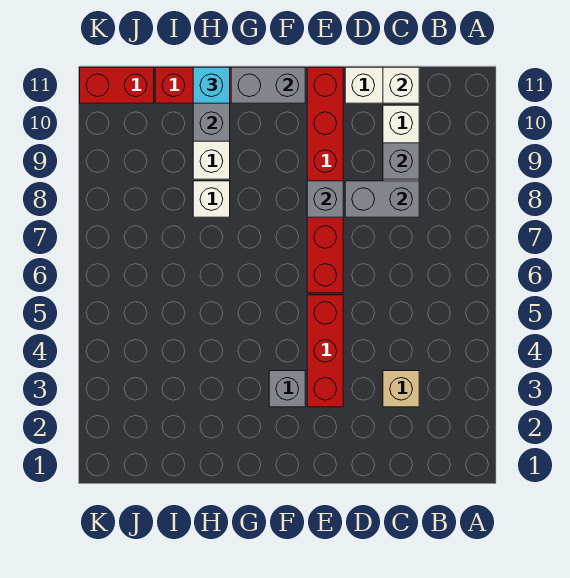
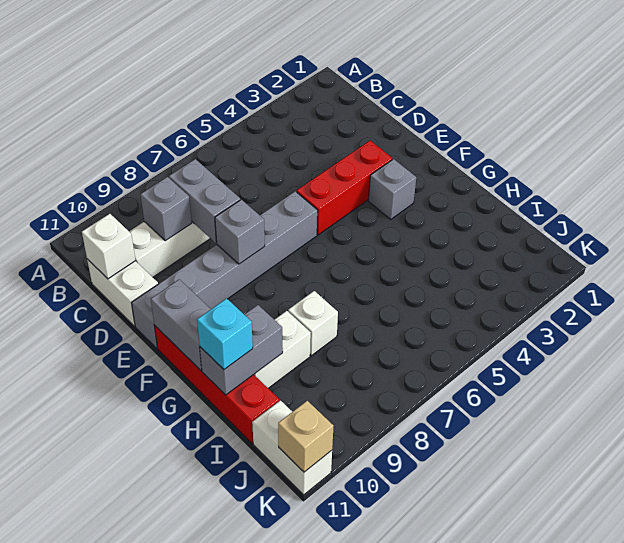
tan 1x1 brick [383,371,419,407] -> tan 1x1 brick moved to [278,401,333,472]
red 1x6 brick [307,67,343,293] -> grey 1x6 brick [132,191,318,348]
red 1x2 brick [80,67,154,103] -> white 1x2 brick [252,401,332,495]

